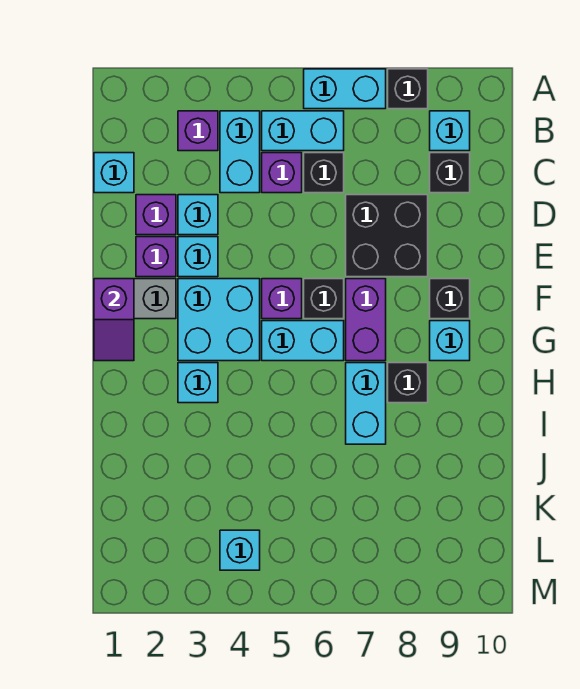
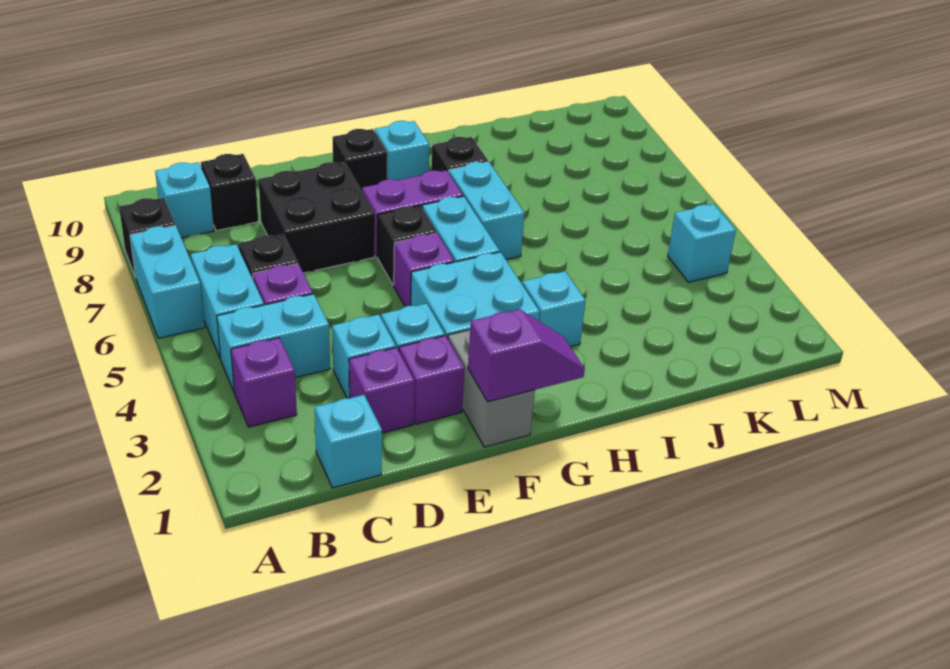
cyan 1x2 brick [346,363,386,444] -> cyan 1x2 brick turned to [449,162,525,260]

